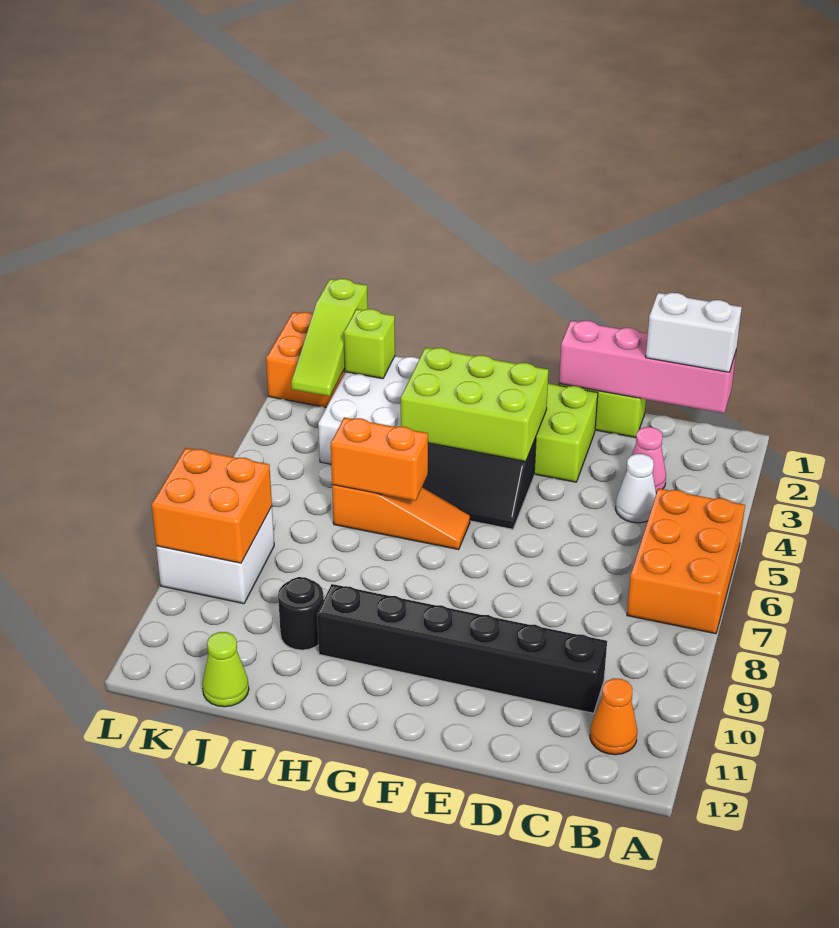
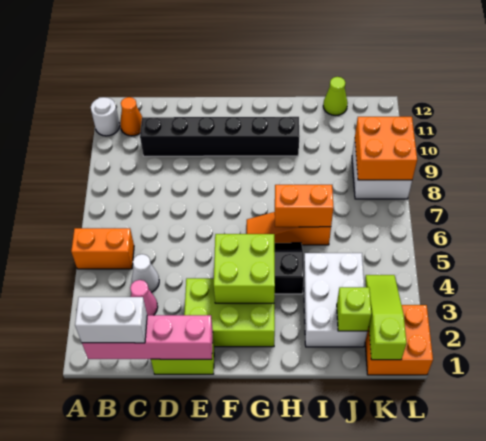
orange 2x3 brick [627,488,745,634] -> orange 1x2 brick [71,228,134,269]
none -> white 1x1 round brick [91,97,120,136]
lime 2x3 brick [401,347,549,461] -> lime 2x2 brick [214,234,275,303]
black 1x1 round brick [278,577,324,650] -> none

